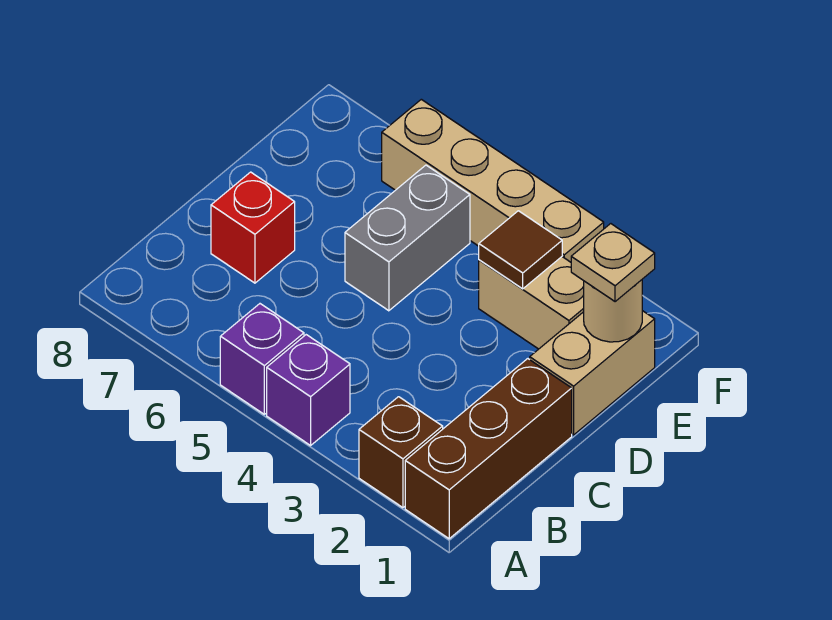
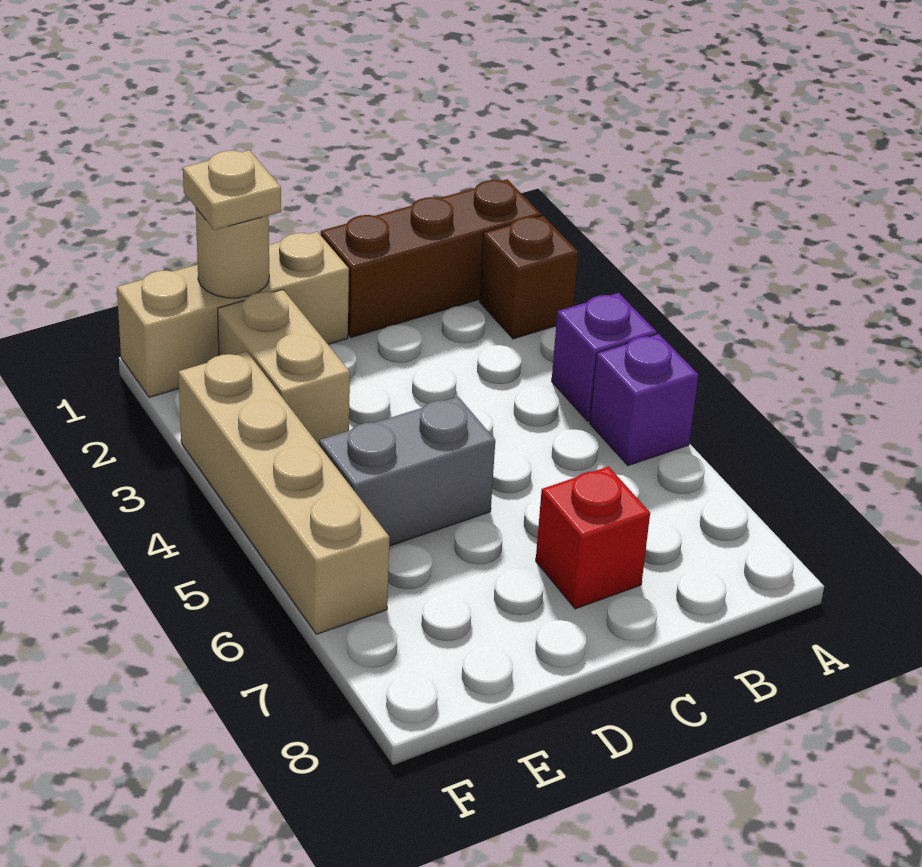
tan 1x2 brick [530,311,655,435] -> tan 1x3 brick [117,232,349,397]
brown 1x1 tile [479,211,562,289] -> none

